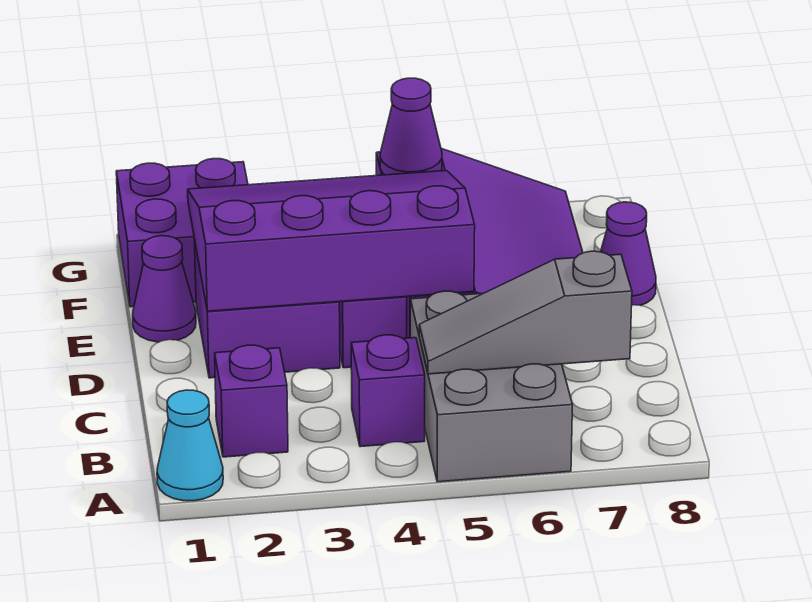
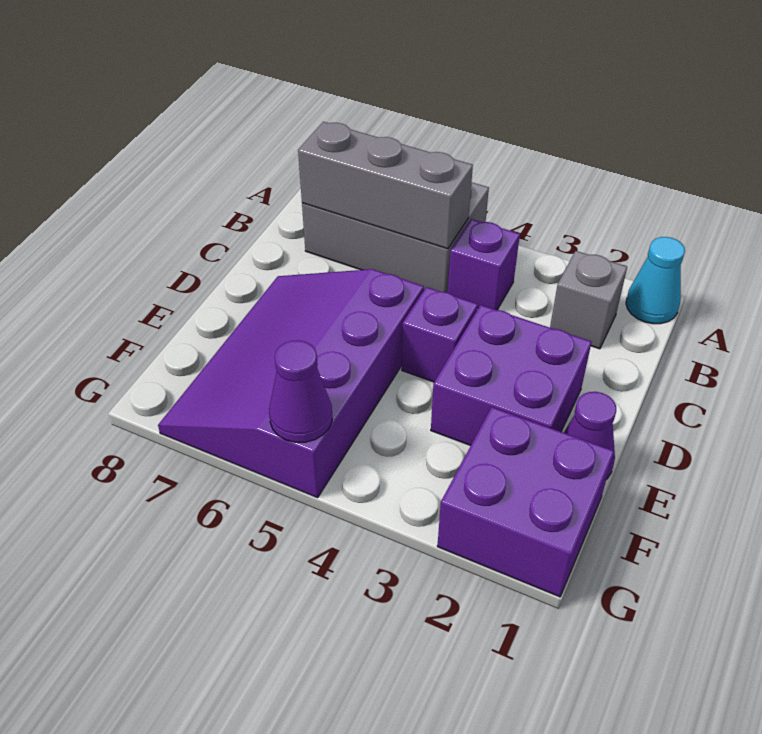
grey 2x3 brick [410,291,572,482] -> grey 2x3 brick turned to [302,182,489,293]
purple 1x1 brick [215,345,288,457] -> grey 1x1 brick [550,251,627,349]
grey 1x3 slope [419,251,632,374] -> grey 1x3 brick [298,122,473,249]
purple 3x4 slope [188,171,475,311] -> none
purple 1x1 cone [601,202,656,306] -> none

